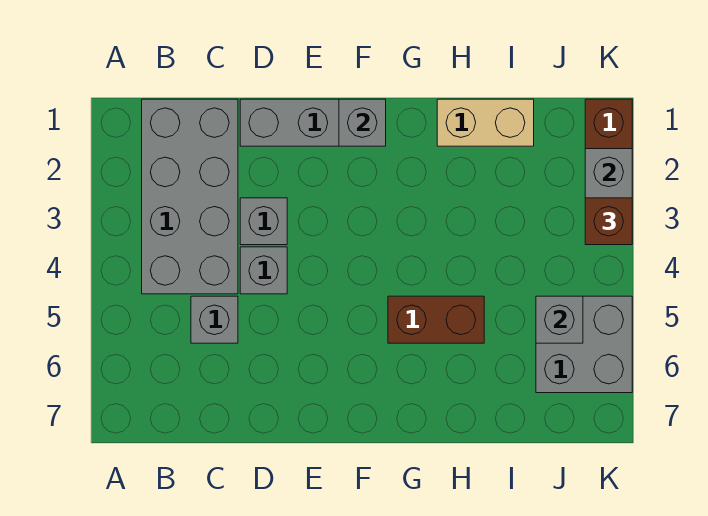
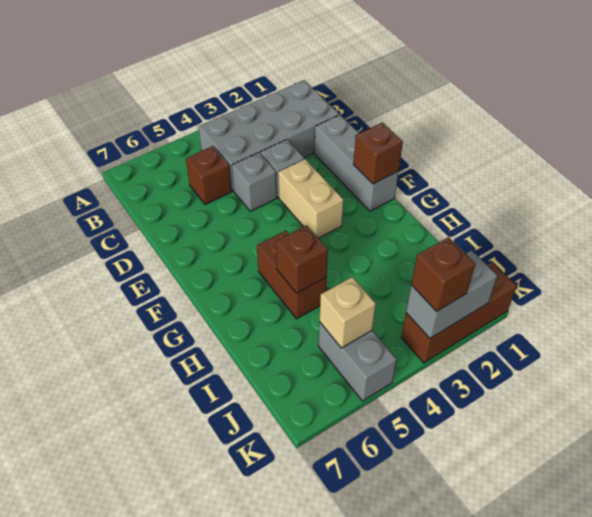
grey 1x1 brick [191,296,238,343] -> brown 1x1 brick [186,146,232,205]
grey 1x1 brick [339,99,386,146] -> brown 1x1 brick [353,122,403,184]
tan 1x2 brick [437,99,534,146] -> tan 1x2 brick moved to [278,159,343,238]
none -> brown 1x1 brick [276,225,328,293]
grey 2x2 brick [536,296,632,393] -> grey 1x2 brick [319,322,397,401]
grey 1x1 brick [536,296,583,343] -> tan 1x1 brick [320,277,376,348]

